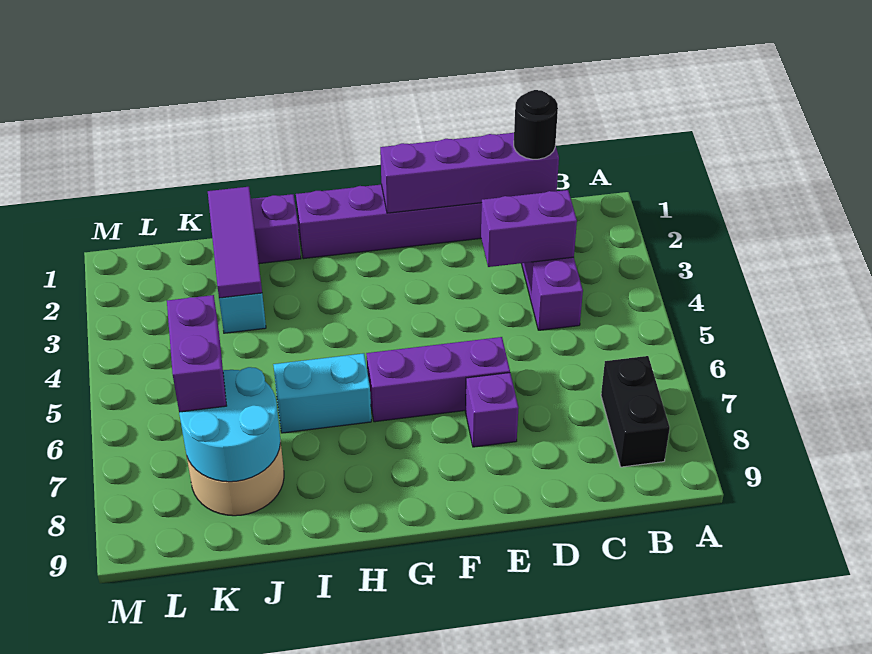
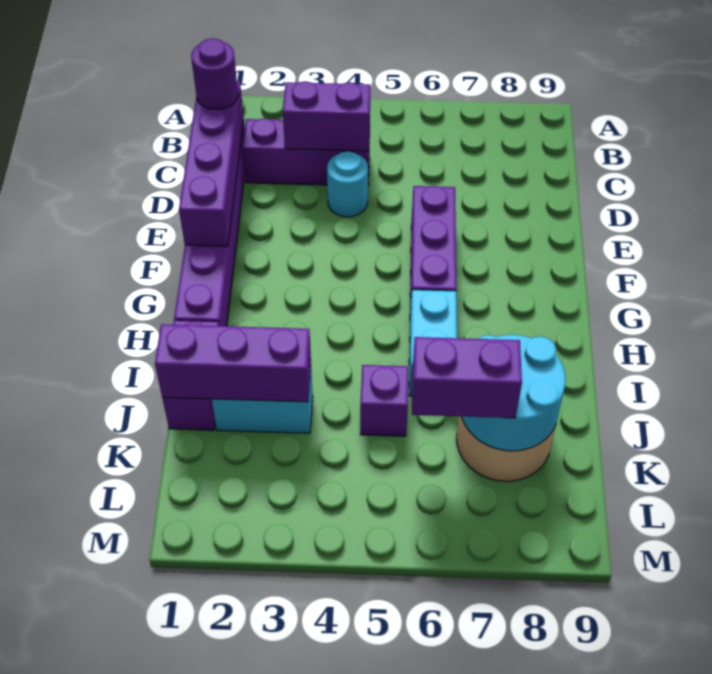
black 1x2 brick [601,356,670,467] -> none
black 1x1 round brick [514,90,558,159] -> purple 1x1 round brick [191,38,238,109]
purple 1x2 brick [481,190,577,267] -> purple 1x2 brick turned to [283,81,370,151]
none -> cyan 1x1 round brick [327,151,368,217]
purple 1x1 brick [466,373,519,447] -> purple 1x1 brick moved to [360,365,408,436]
purple 1x3 tile [208,187,262,298] -> purple 1x3 brick [155,324,311,402]

